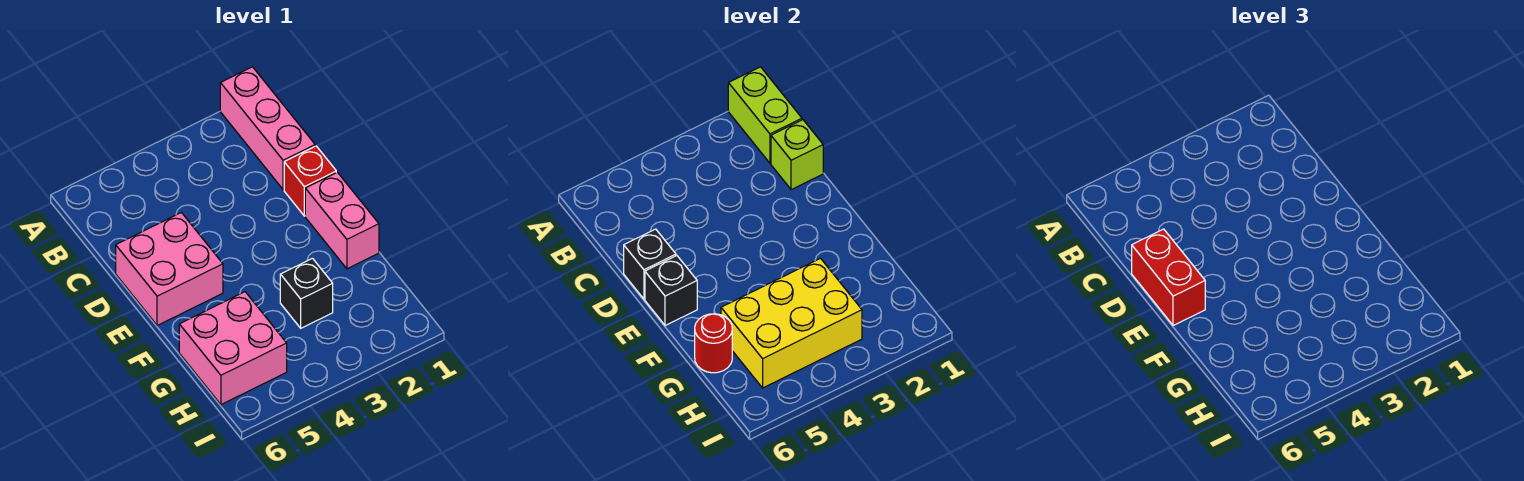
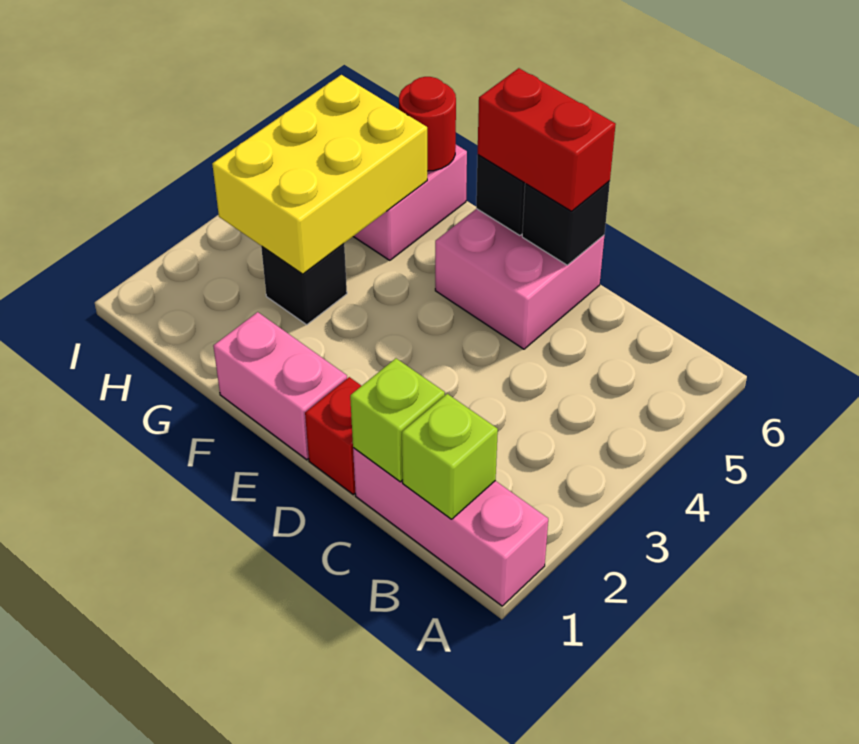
lime 1x2 brick [728,67,802,163] -> lime 1x1 brick [402,394,498,519]

